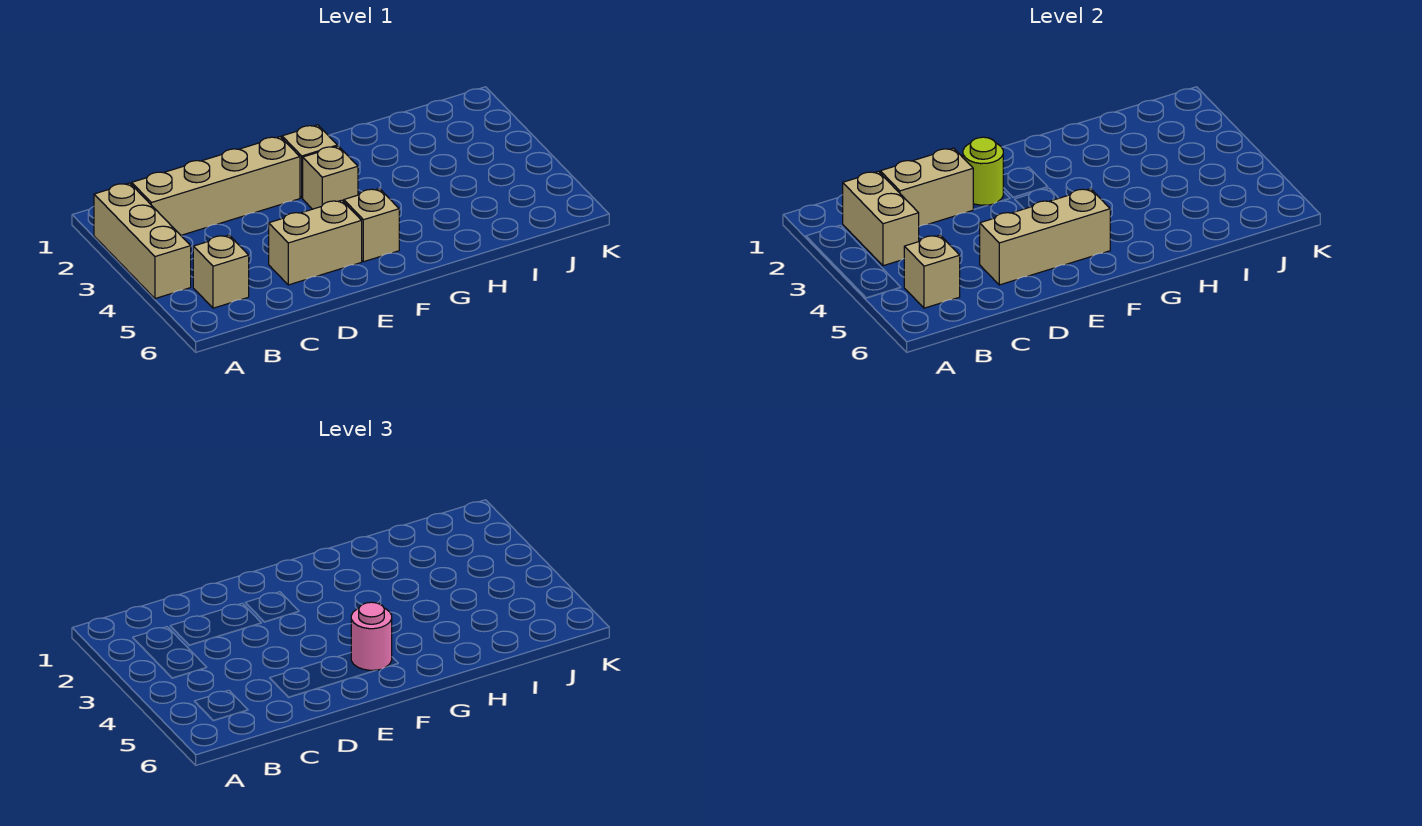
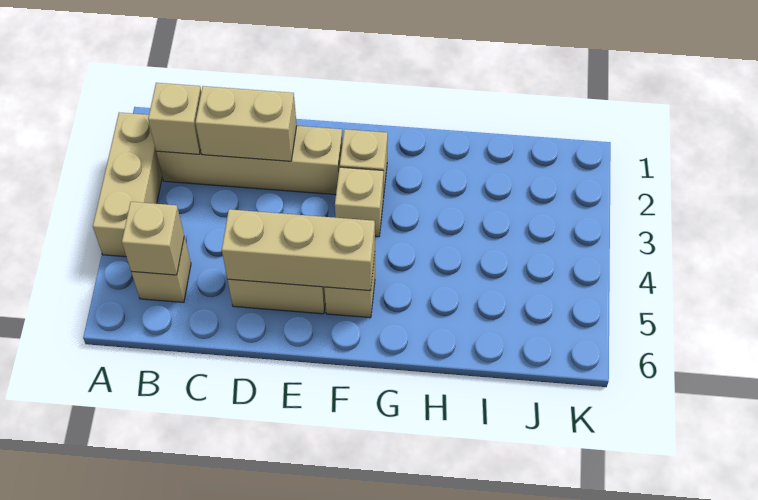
tan 1x2 brick [843,171,919,266] -> tan 1x1 brick [148,83,201,154]
lime 1x1 round brick [963,137,1003,205] -> none
pink 1x1 round brick [351,602,392,670] -> none

